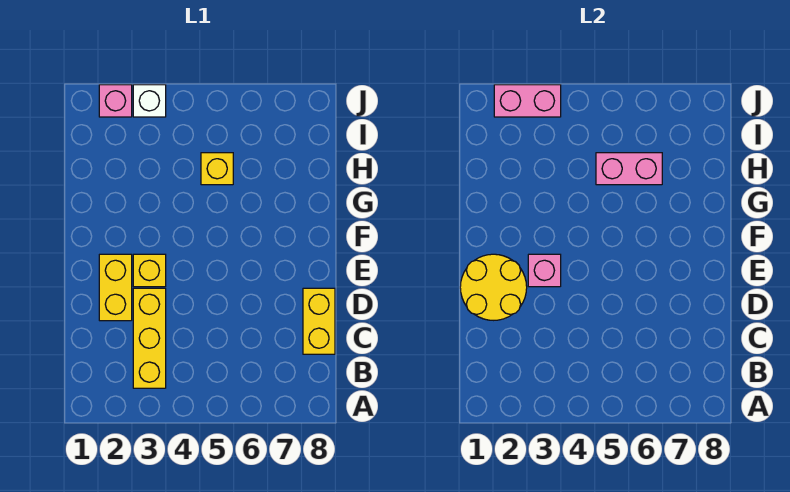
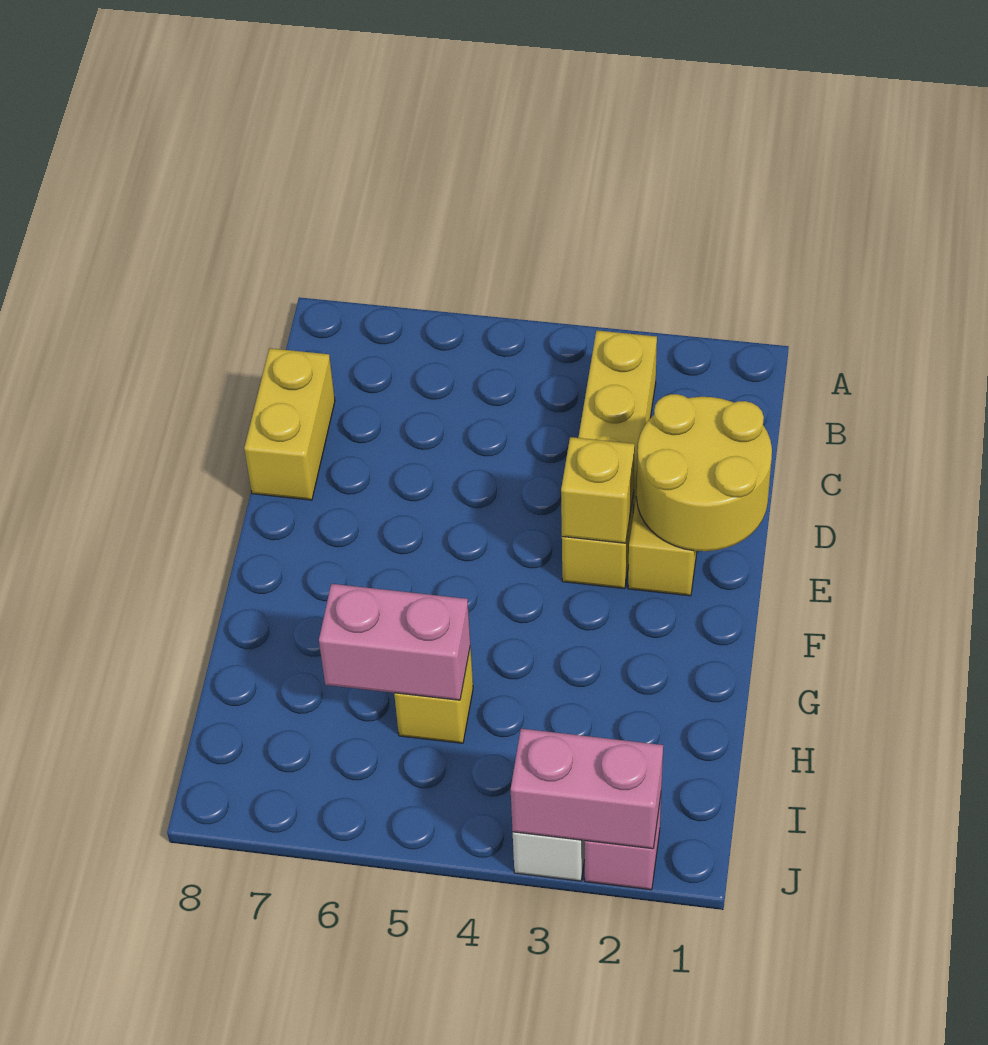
pink 1x1 brick [528,254,561,287] -> yellow 1x1 brick [561,437,635,543]

